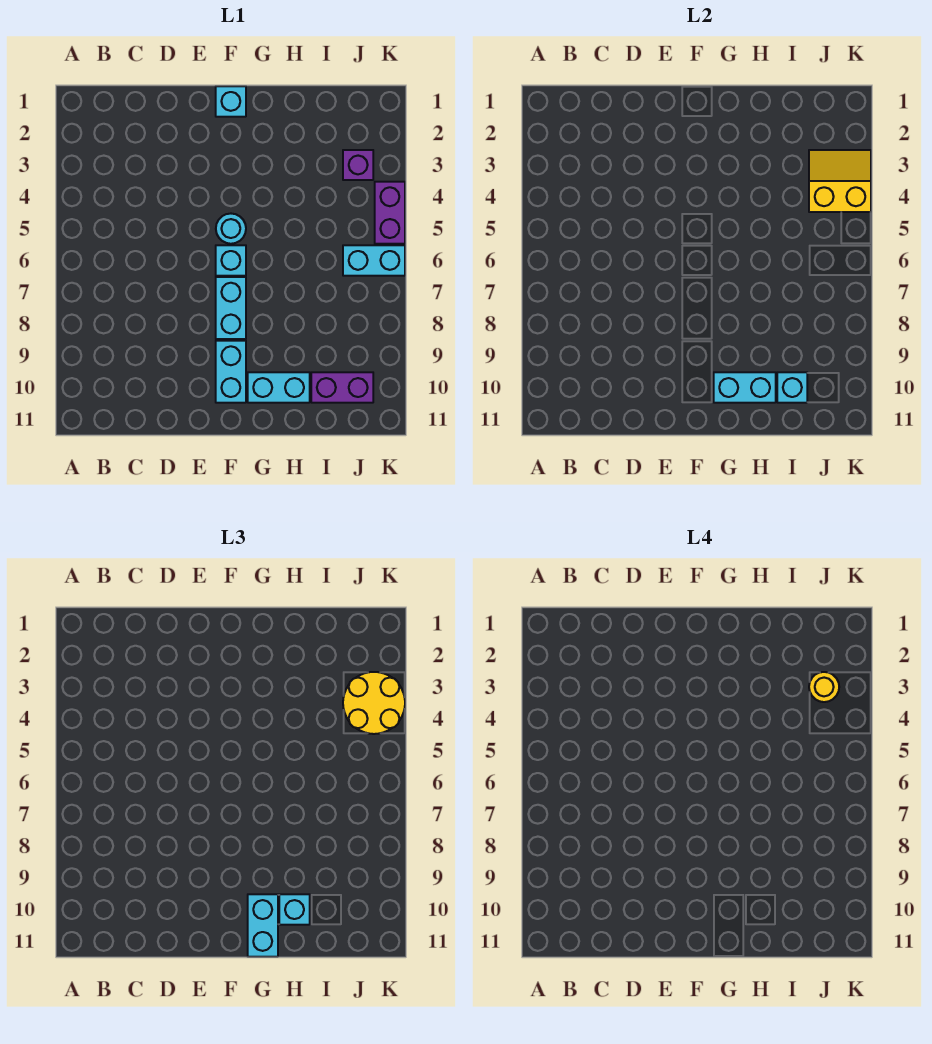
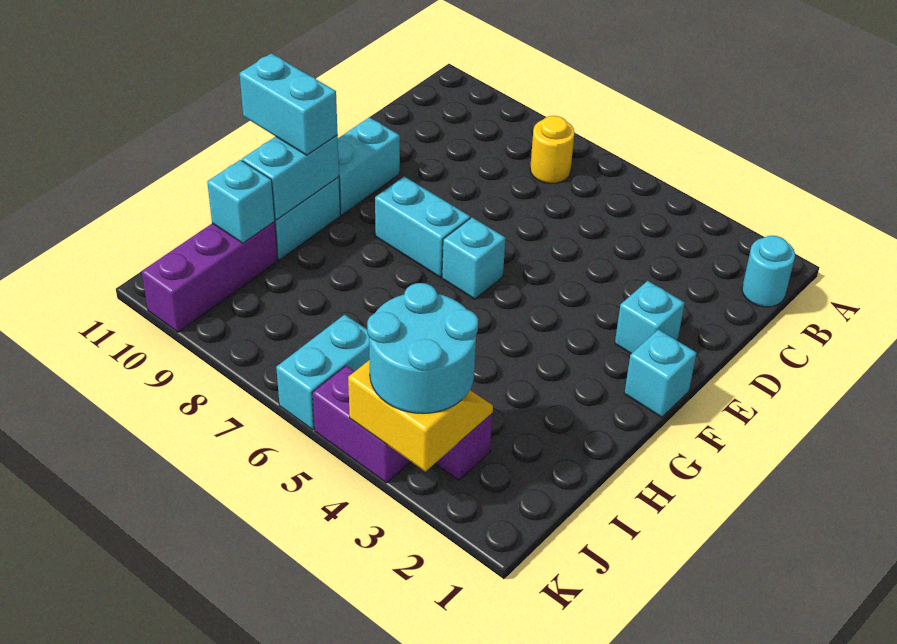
cyan 1x1 round brick [216,214,246,244] -> cyan 1x1 round brick moved to [742,236,795,307]
cyan 1x2 brick [216,341,246,403] -> cyan 1x2 brick turned to [338,117,400,215]
cyan 1x1 brick [279,894,310,925] -> cyan 1x1 brick moved to [615,281,685,354]
purple 1x2 brick [311,372,373,403] -> purple 1x3 brick [142,221,278,332]
yellow 2x2 slope [809,150,871,212] -> yellow 2x2 slope turned to [348,360,493,471]
yellow 2x2 round brick [343,672,405,734] -> cyan 2x2 round brick [367,283,478,413]
yellow 1x1 round brick [809,672,839,702] -> yellow 1x1 round brick moved to [530,116,574,184]

